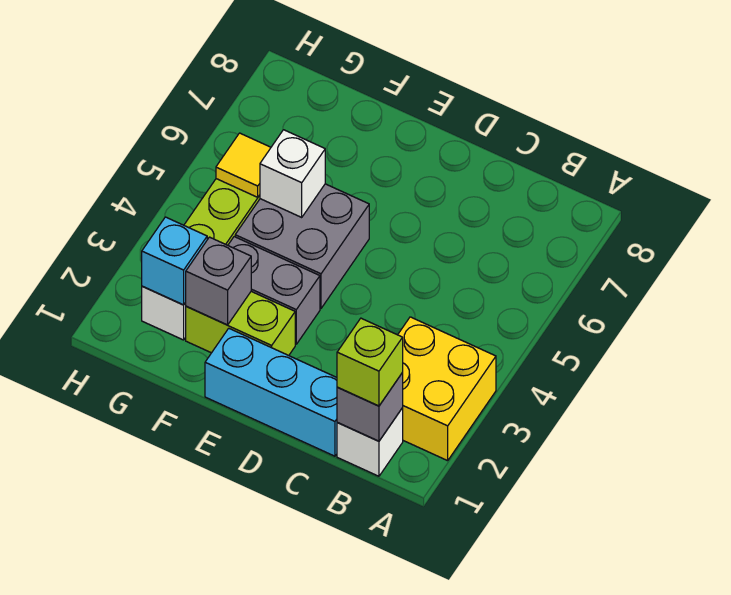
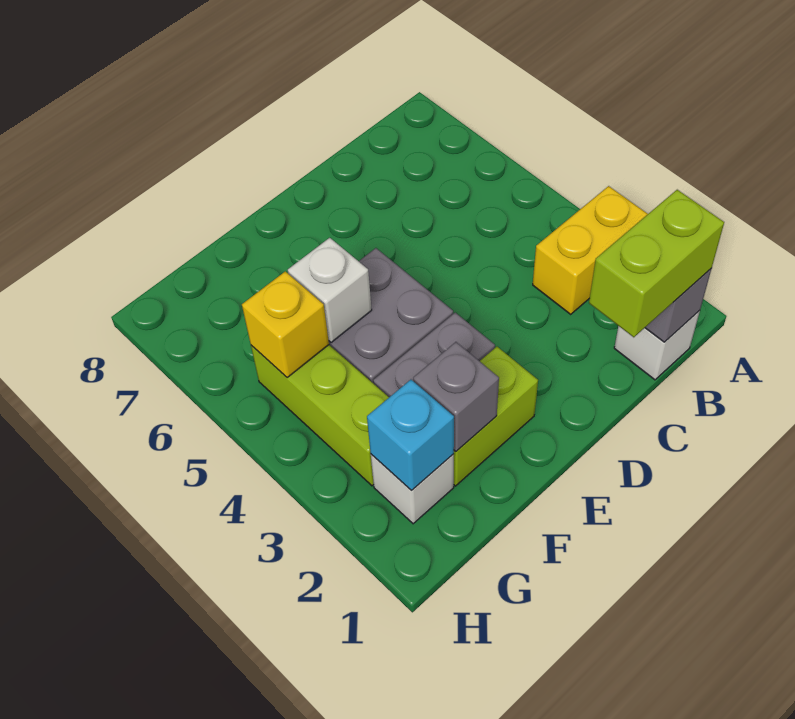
yellow 2x2 brick [398,317,496,461] -> yellow 1x2 brick [533,186,648,314]
lime 1x1 brick [337,318,403,406] -> lime 1x2 brick [589,190,724,337]
cyan 1x3 brick [205,328,337,456] -> none
yellow 1x1 tile [216,133,271,197] -> yellow 1x1 brick [242,271,329,378]

